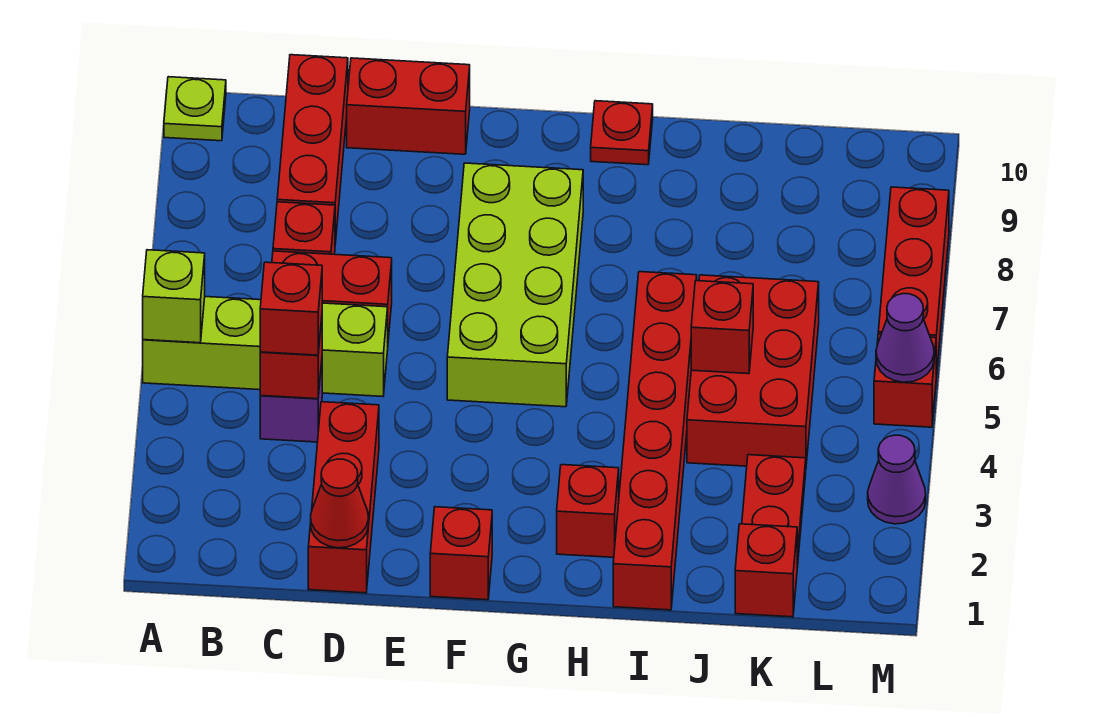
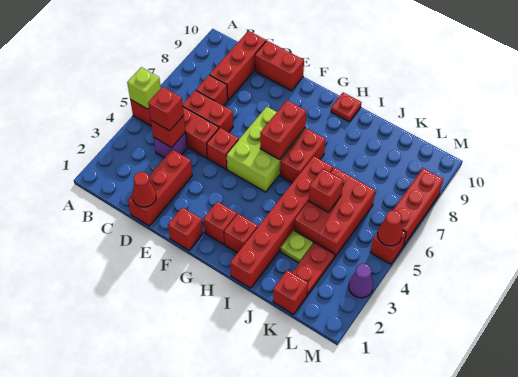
lime 1x4 brick [143,297,388,396] -> red 1x4 brick [130,100,219,158]
lime 1x1 plate [164,77,226,141] -> lime 1x1 plate moved to [280,230,313,263]
none -> red 1x1 brick [207,128,239,169]
lime 2x4 brick [447,163,583,407] -> lime 2x3 brick [226,107,305,192]
none -> red 1x1 brick [203,202,237,245]
none -> red 1x2 brick [260,100,306,160]
none -> red 1x2 brick [280,128,326,183]
purple 1x1 cone [876,294,934,382] -> red 1x1 cone [378,210,402,246]

